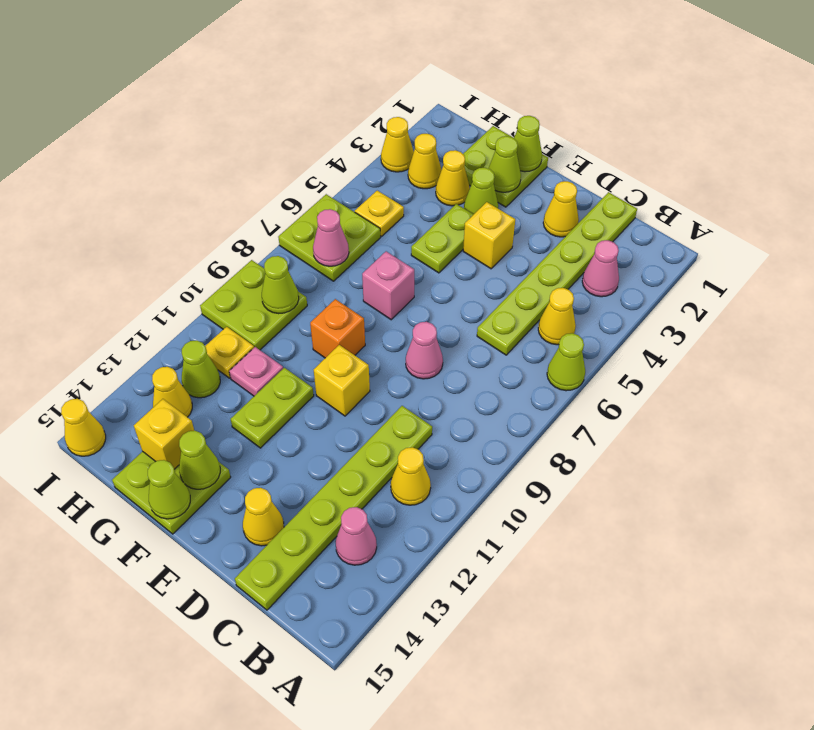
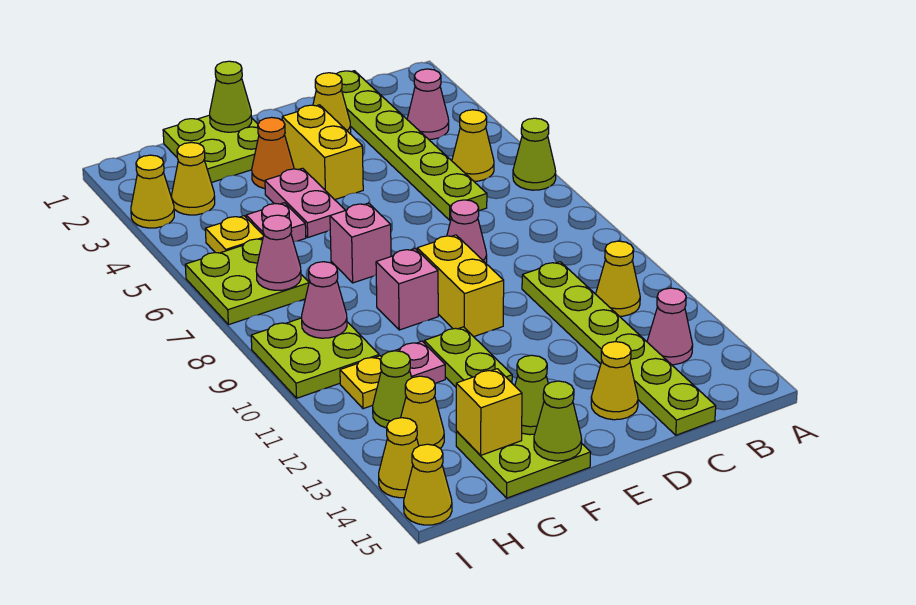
yellow 1x1 brick [463,202,515,269] -> yellow 1x2 brick [282,105,363,200]
yellow 1x1 brick [314,345,370,416] -> yellow 1x2 brick [417,235,504,337]
lime 1x1 cone [488,136,521,192] -> none
lime 1x1 cone [464,168,498,214] -> orange 1x1 cone [252,117,294,189]
lime 1x2 plate [411,204,474,273] -> pink 1x2 plate [265,168,345,237]
orange 1x1 brick [310,299,365,358] -> pink 1x1 brick [376,249,438,330]
yellow 1x1 cone [436,150,470,206] -> yellow 1x1 cone moved to [379,418,419,498]
none -> pink 1x1 plate [246,203,306,242]
lime 1x1 cone [262,256,299,314] -> pink 1x1 cone [302,262,347,338]

